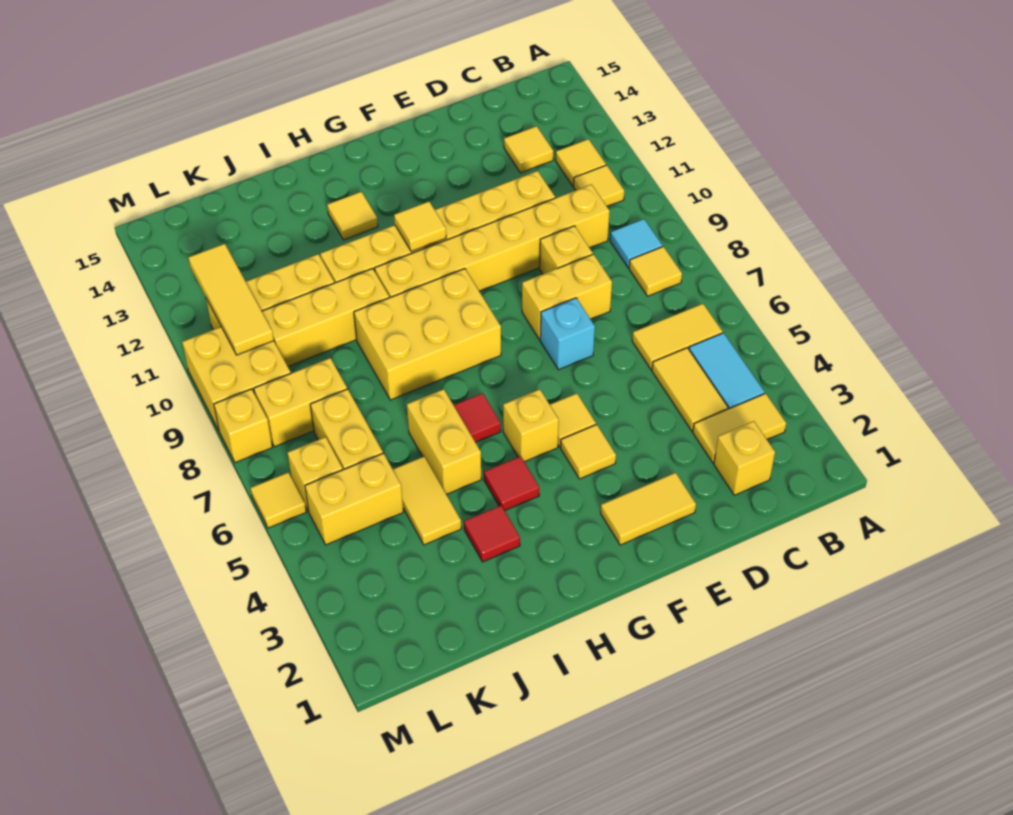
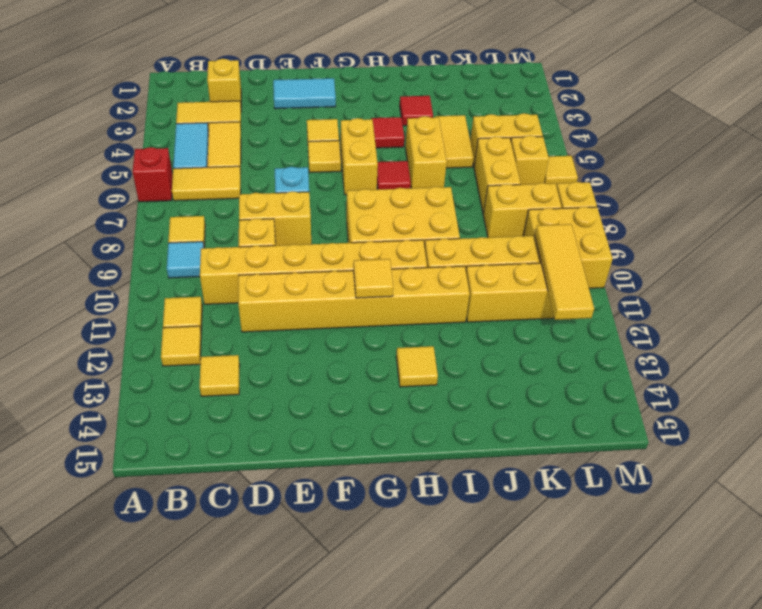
none -> red 1x1 brick [133,147,173,202]
yellow 1x2 tile [601,473,696,545] -> cyan 1x2 tile [273,78,336,109]
yellow 1x1 brick [503,389,559,462] -> yellow 1x2 brick [341,118,378,195]

